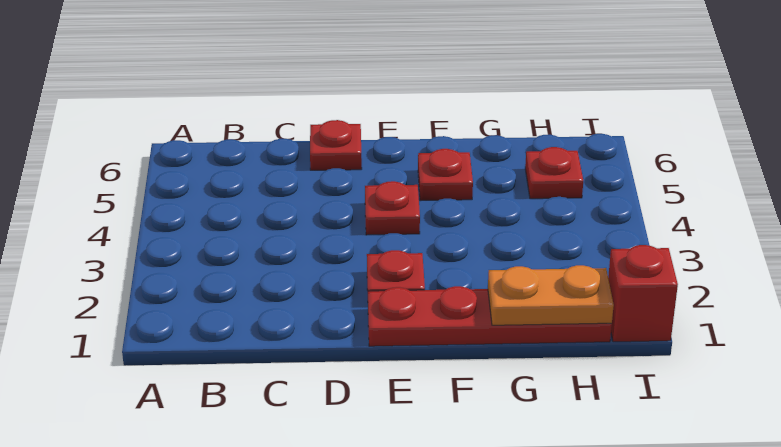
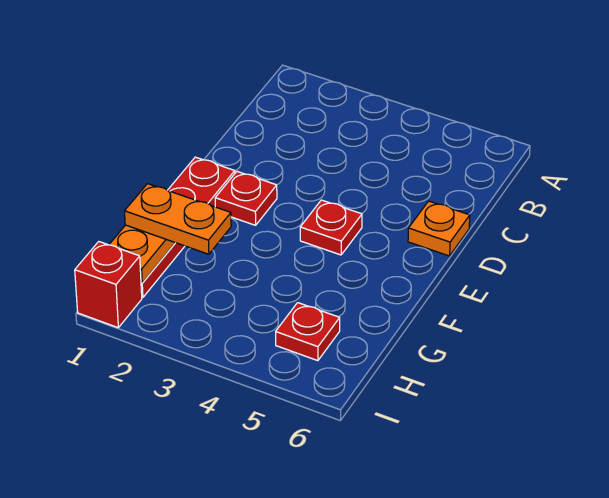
red 1x1 plate [310,120,362,170] -> orange 1x1 plate [408,201,470,256]
red 1x1 plate [418,149,473,201] -> none
none -> orange 1x2 plate [125,184,231,254]

